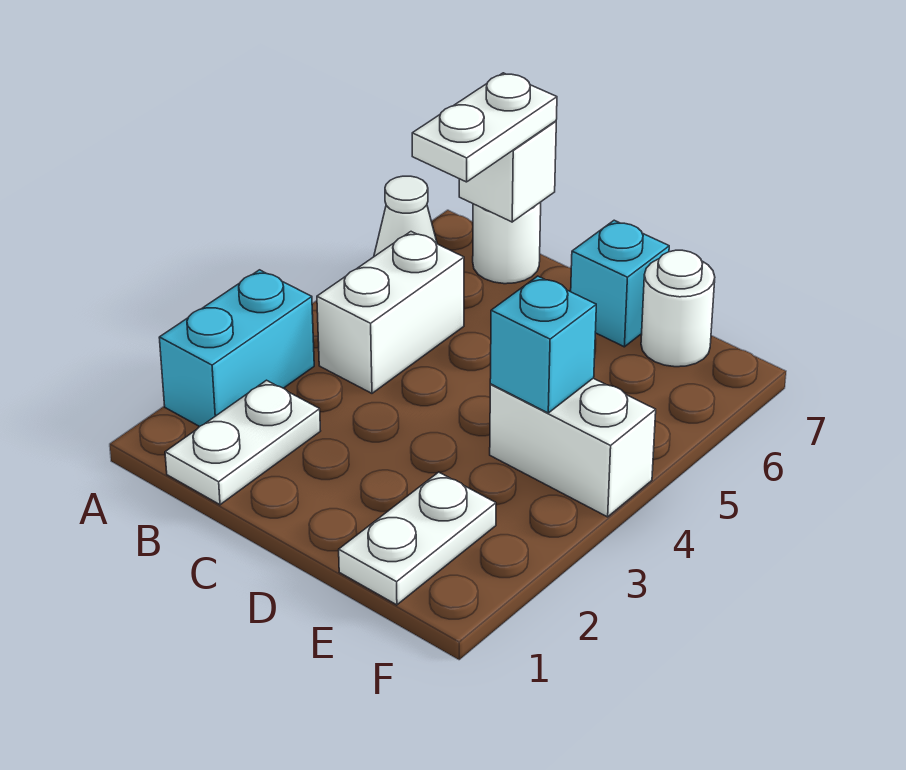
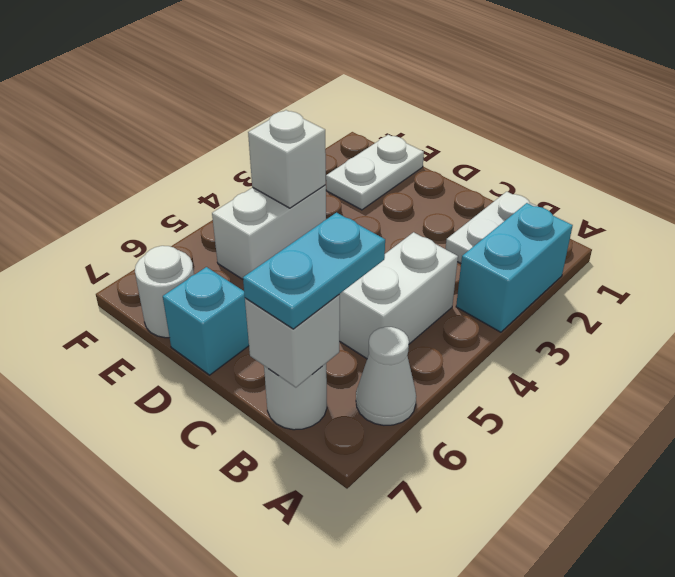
white 1x2 plate [412,73,557,182] -> cyan 1x2 plate [243,213,385,329]
white 1x2 brick [490,378,656,517] -> white 1x2 brick turned to [212,185,326,279]
cyan 1x1 brick [490,276,596,413] -> white 1x1 brick [248,110,326,208]

